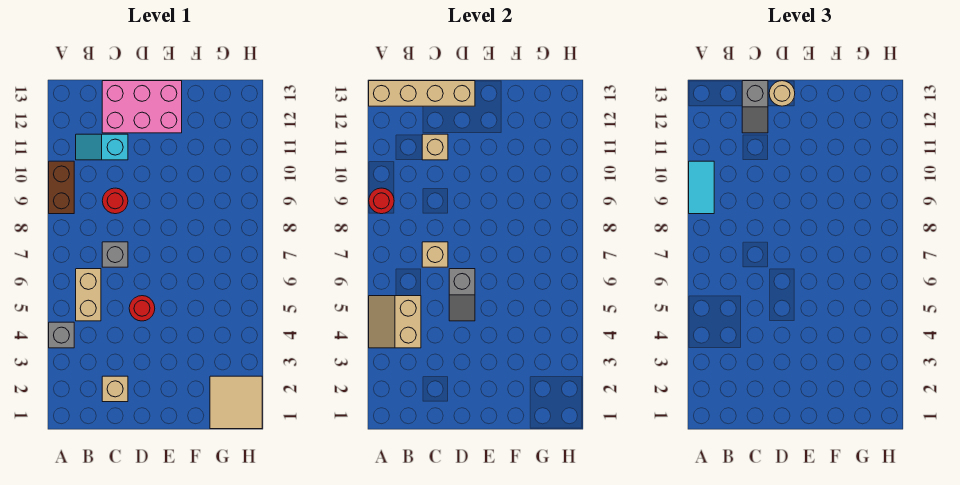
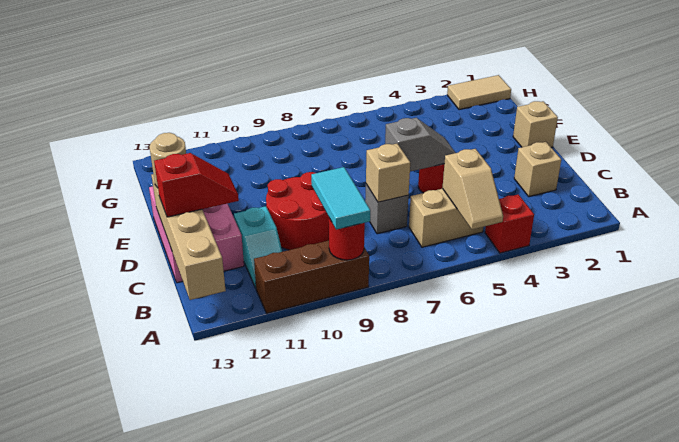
grey 1x1 brick [49,322,74,348] -> red 1x1 brick [485,194,534,253]
tan 2x2 slope [369,296,421,348] -> tan 1x2 slope [443,149,503,229]
brown 1x2 brick [49,161,74,214] -> brown 1x3 brick [254,241,369,313]
cyan 1x2 tile [689,161,714,214] -> cyan 1x2 tile turned to [311,167,370,230]
red 1x1 round brick [102,188,128,214] -> red 2x2 round brick [266,172,329,250]
tan 1x1 brick [422,134,448,160] -> tan 1x1 brick moved to [513,101,558,147]
grey 1x2 slope [742,81,768,133] -> red 1x2 slope [154,153,239,217]
tan 2x2 tile [210,376,262,429] -> tan 1x2 tile [447,75,511,110]

